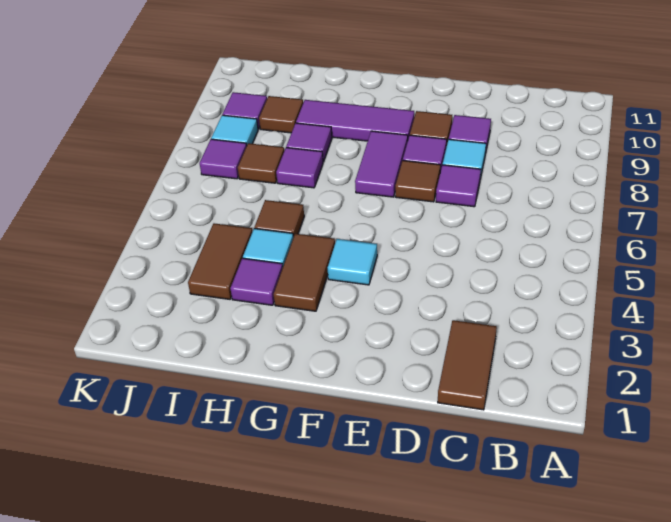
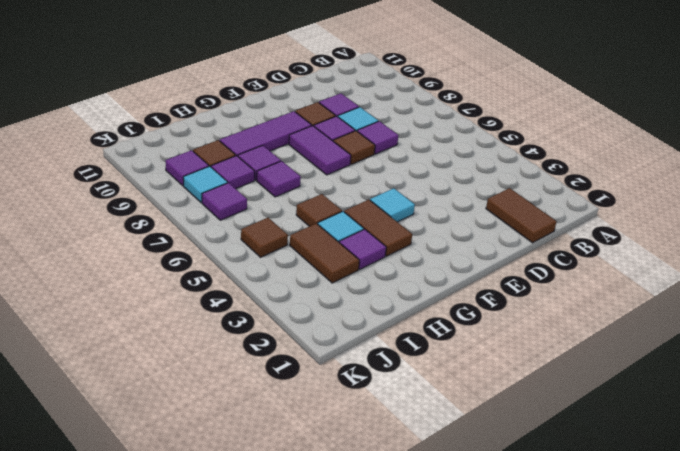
brown 1x1 tile [238,143,284,183] -> brown 1x1 tile moved to [241,218,288,257]
none -> purple 1x1 tile [211,156,255,189]

